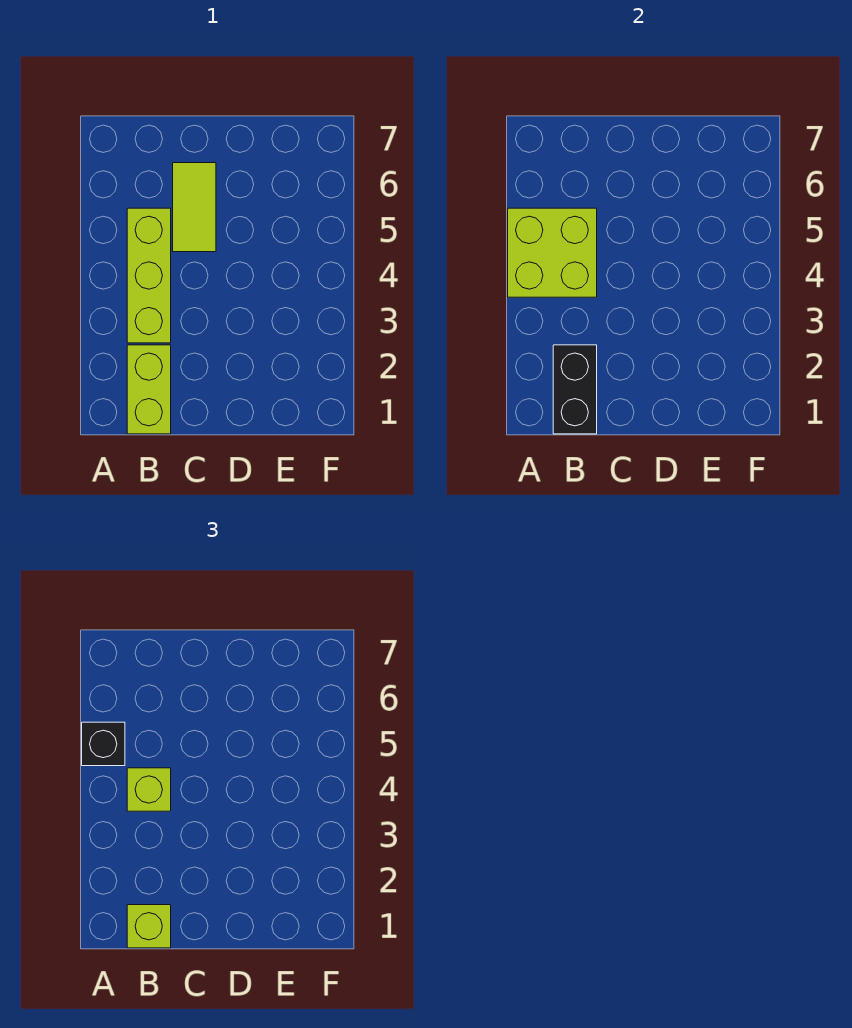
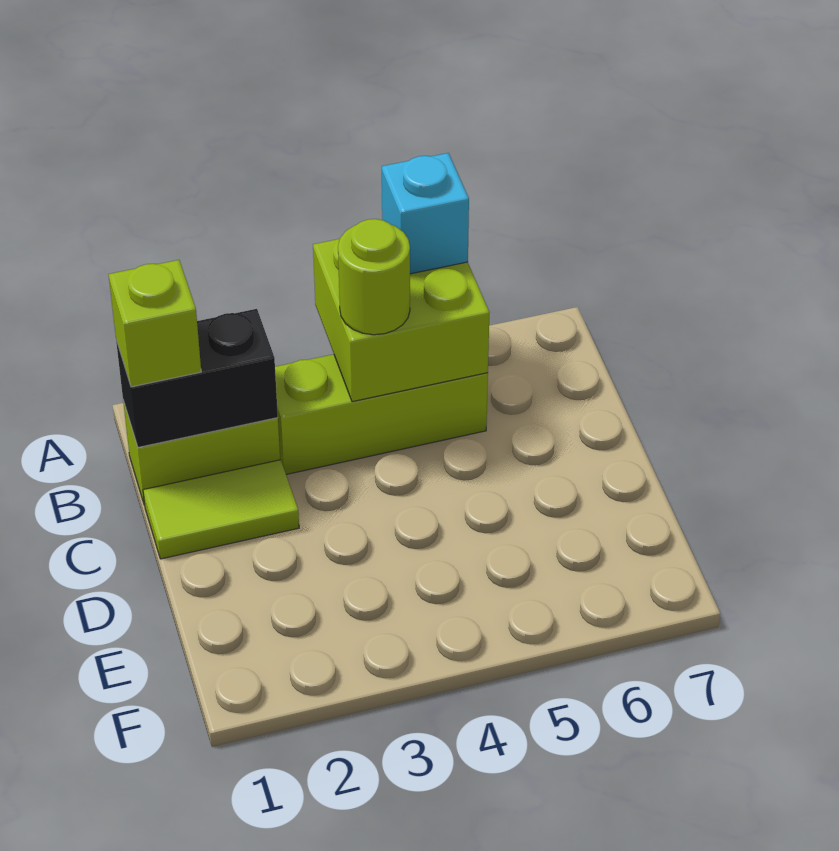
black 1x1 brick [82,722,125,766] -> cyan 1x1 brick [382,153,469,274]
lime 1x1 brick [127,768,171,811] -> lime 1x1 round brick [338,219,410,335]
lime 1x2 tile [173,163,216,252] -> lime 1x2 tile moved to [143,460,299,559]

